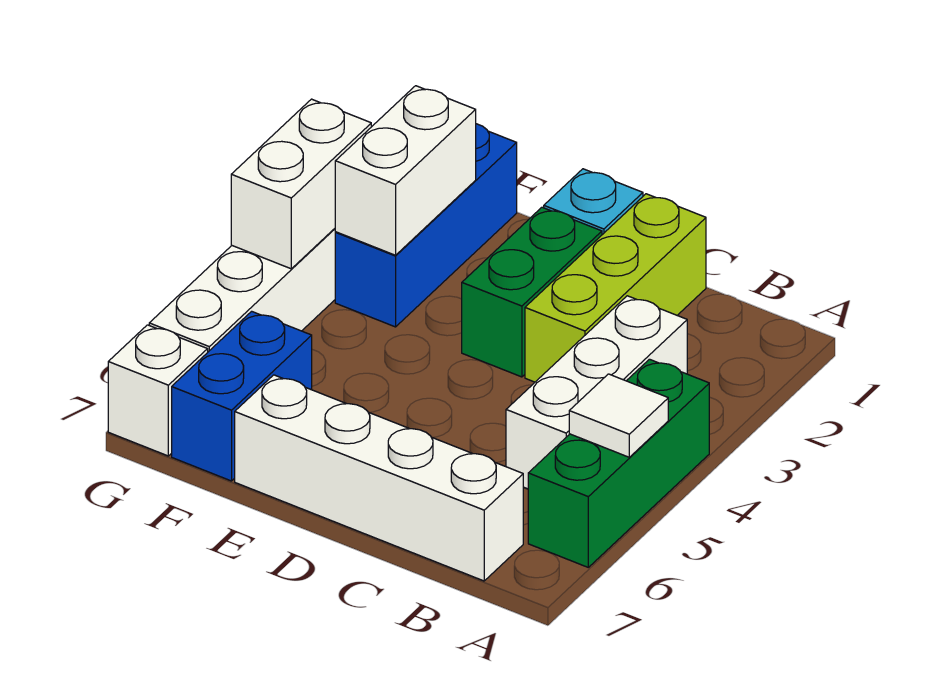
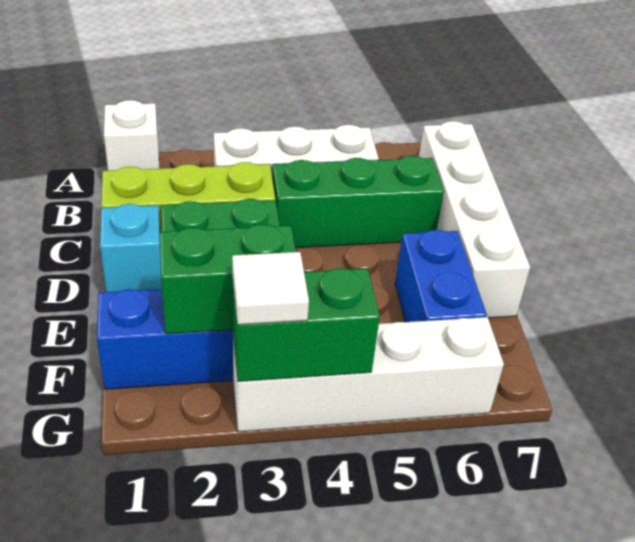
green 1x3 brick [528,359,709,567] -> green 1x3 brick moved to [272,156,444,248]
white 1x1 tile [569,374,668,457] -> white 1x1 tile moved to [232,252,309,325]
white 1x2 brick [335,86,476,255] -> green 1x2 brick [160,224,296,334]
blue 1x2 brick [172,311,312,481] -> blue 1x2 brick turned to [395,230,487,322]
white 1x2 brick [231,99,371,269] -> green 1x2 brick [232,268,380,381]
white 1x1 brick [108,325,208,456] -> white 1x1 brick moved to [104,100,159,171]

